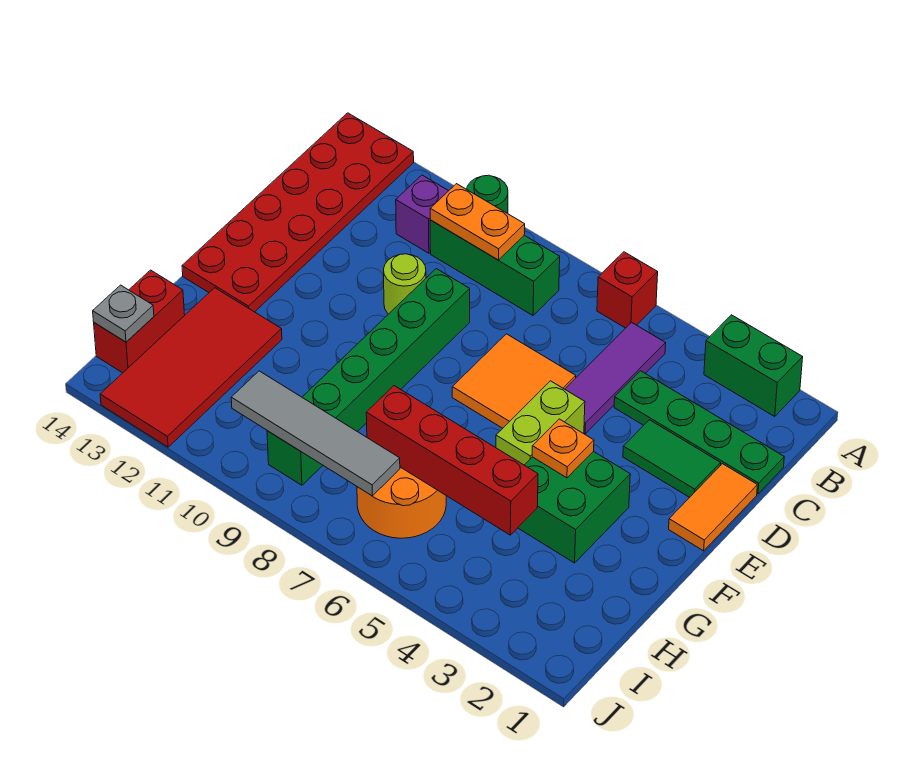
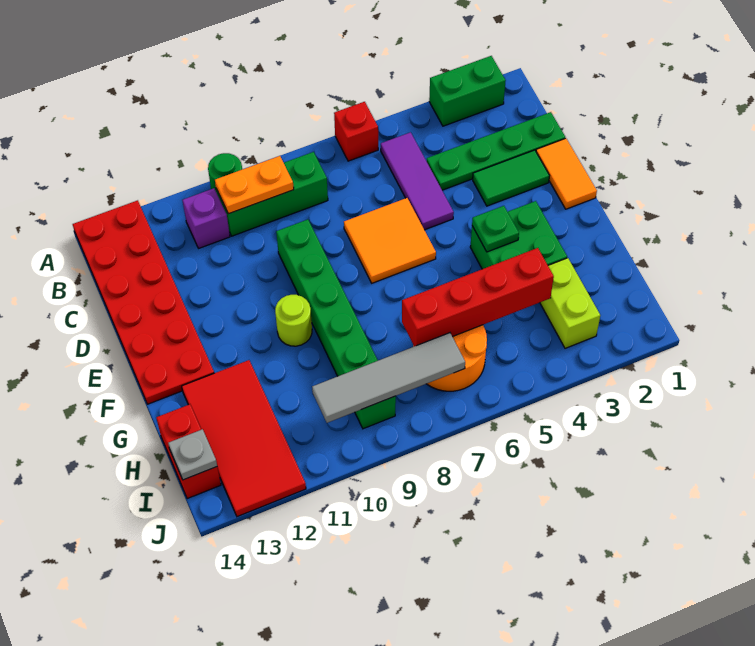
lime 1x1 round brick [384,254,426,314] -> lime 1x1 round brick moved to [275,295,312,346]
lime 1x2 brick [496,381,585,465] -> lime 1x2 brick moved to [540,258,600,348]
orange 1x1 plate [532,419,594,478] -> green 1x1 plate [472,206,519,252]

